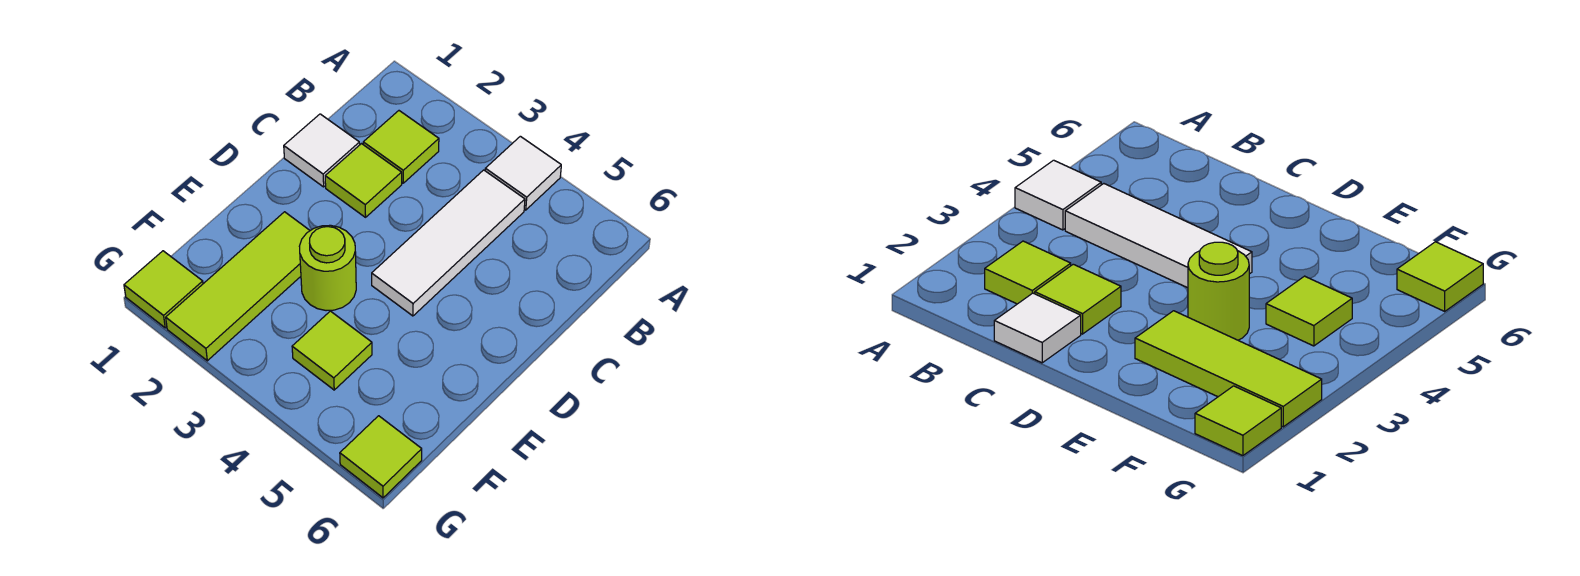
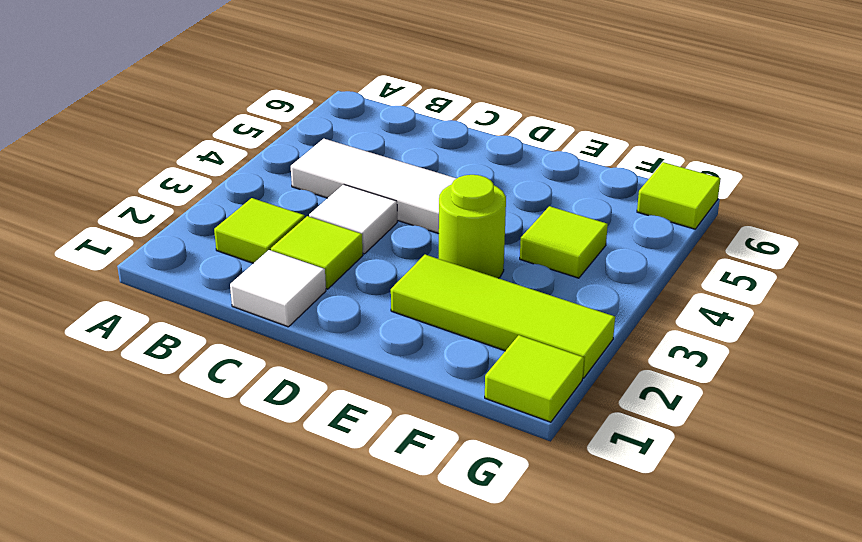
white 1x1 tile [485,136,561,210] -> white 1x1 tile moved to [309,184,397,254]

